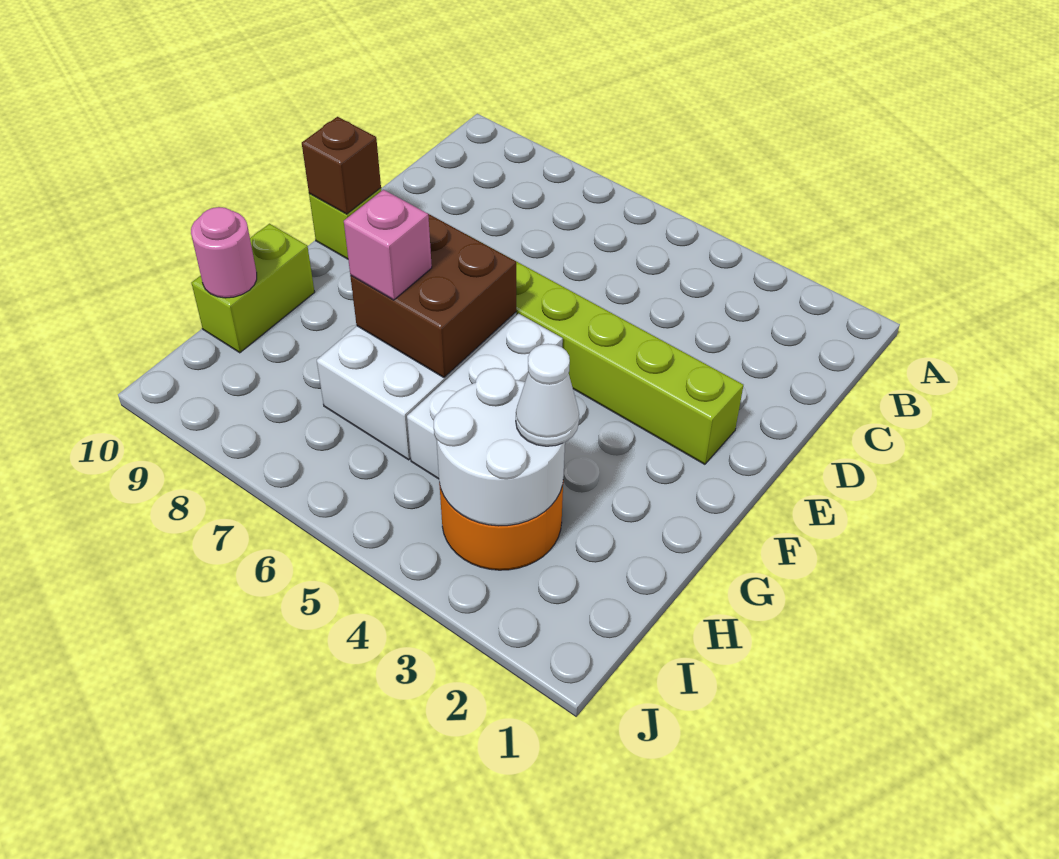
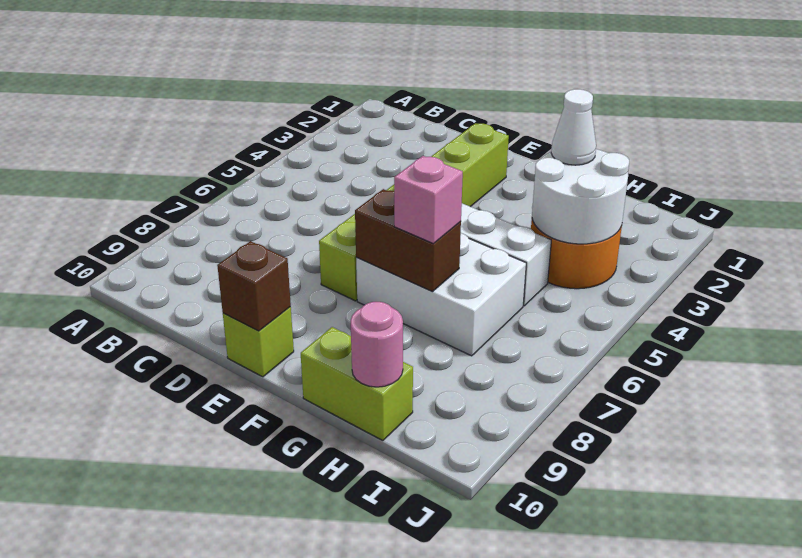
brown 2x2 brick [350,214,516,378] -> brown 1x2 brick [355,189,461,292]

